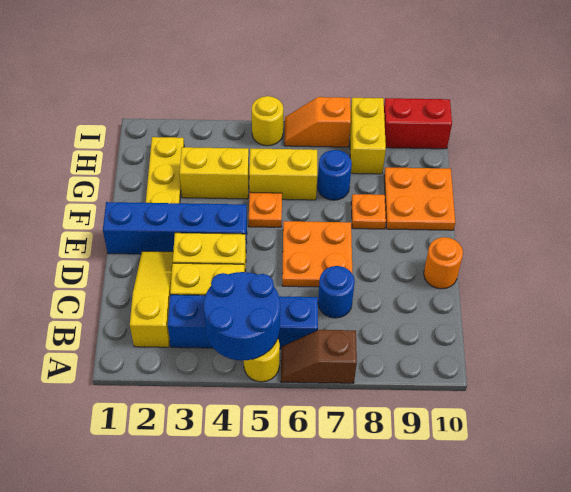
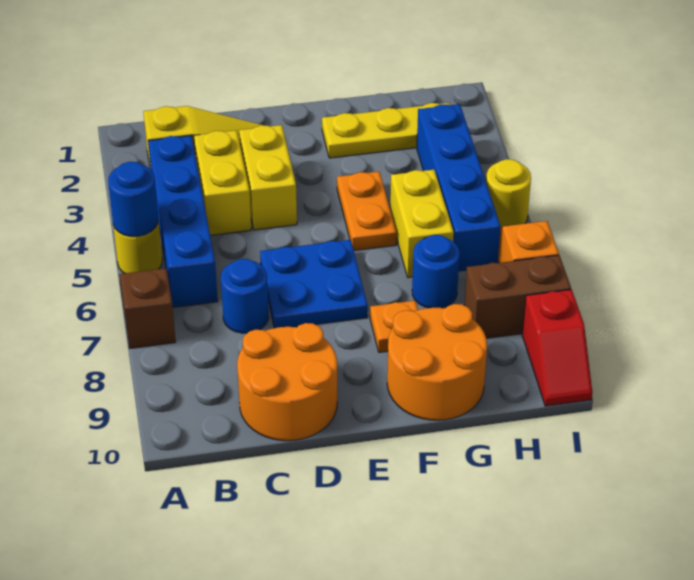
blue 2x2 round brick [204,272,280,361] -> blue 1x1 round brick [108,162,158,237]
orange 2x2 plate [282,221,352,287] -> blue 2x2 plate [260,240,368,328]
orange 1x1 round brick [424,237,463,289] -> orange 2x2 round brick [237,323,337,441]
blue 1x4 brick [103,202,247,254] -> blue 1x4 brick moved to [417,104,501,271]
orange 1x1 plate [249,192,282,227] -> orange 1x2 plate [337,172,397,251]
orange 2x2 plate [384,167,455,230] -> orange 2x2 round brick [387,304,487,420]
yellow 1x2 brick [179,147,249,199] -> none
yellow 1x2 brick [350,98,386,174] -> brown 1x2 brick [464,255,571,338]
red 1x2 brick [384,98,452,149] -> red 1x2 slope [522,290,592,406]

